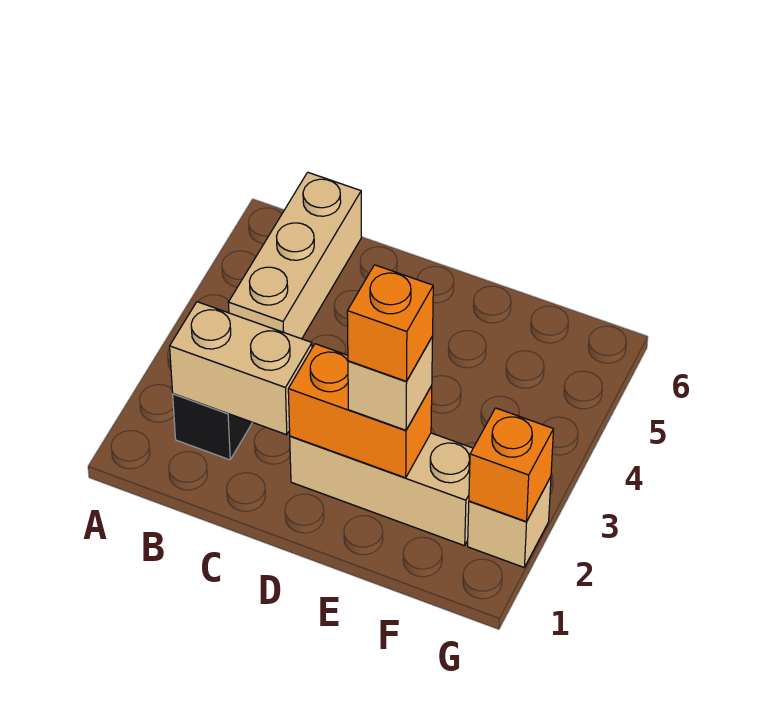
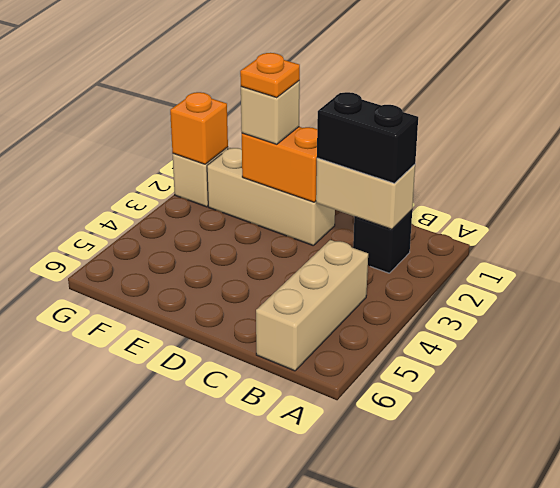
none -> black 1x2 brick [317,92,418,183]
orange 1x1 brick [347,265,433,381] -> orange 1x1 plate [240,53,300,97]

